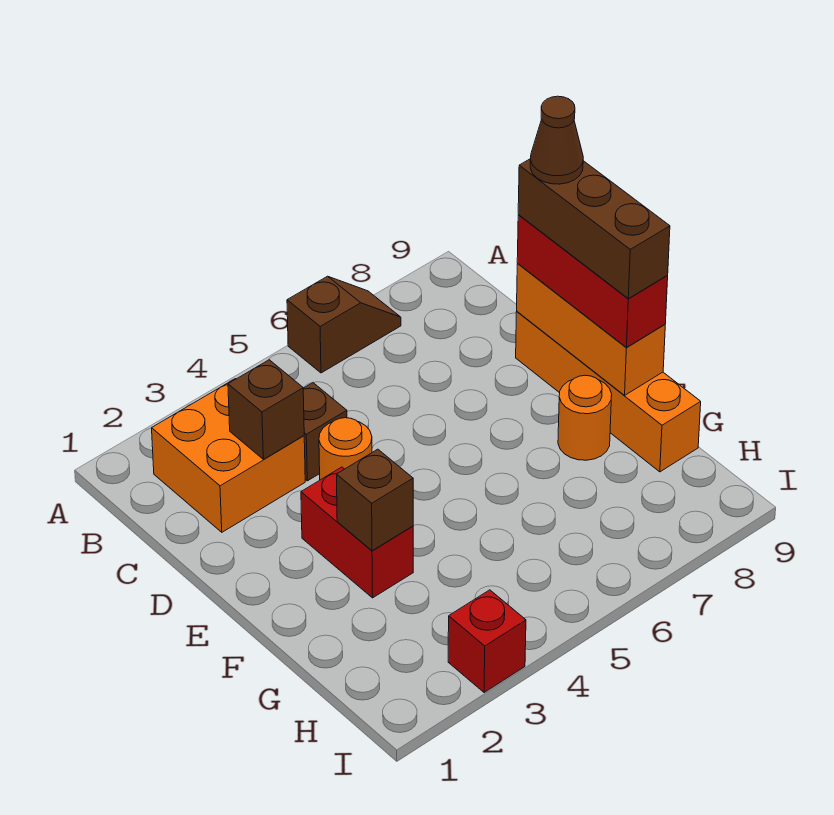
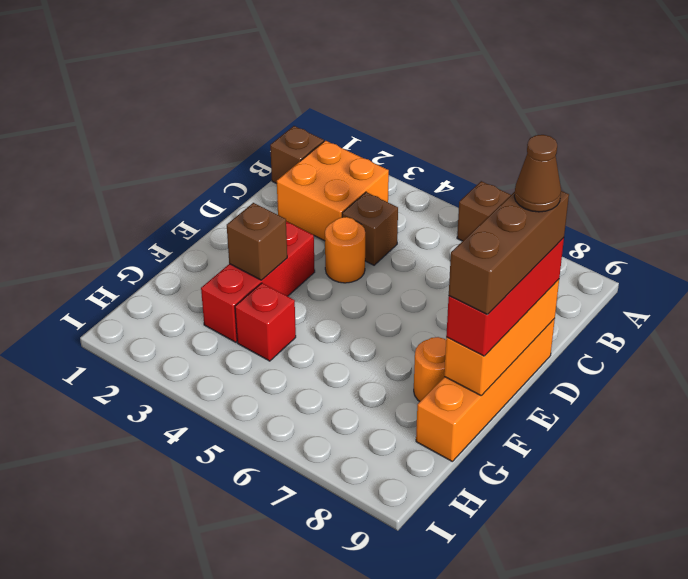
brown 1x1 brick [228,360,304,459] -> brown 1x1 brick moved to [270,126,324,184]
red 1x2 brick [301,467,413,598] -> red 1x3 brick [201,222,315,342]
red 1x1 brick [448,590,526,692] -> red 1x1 brick moved to [235,283,296,361]

